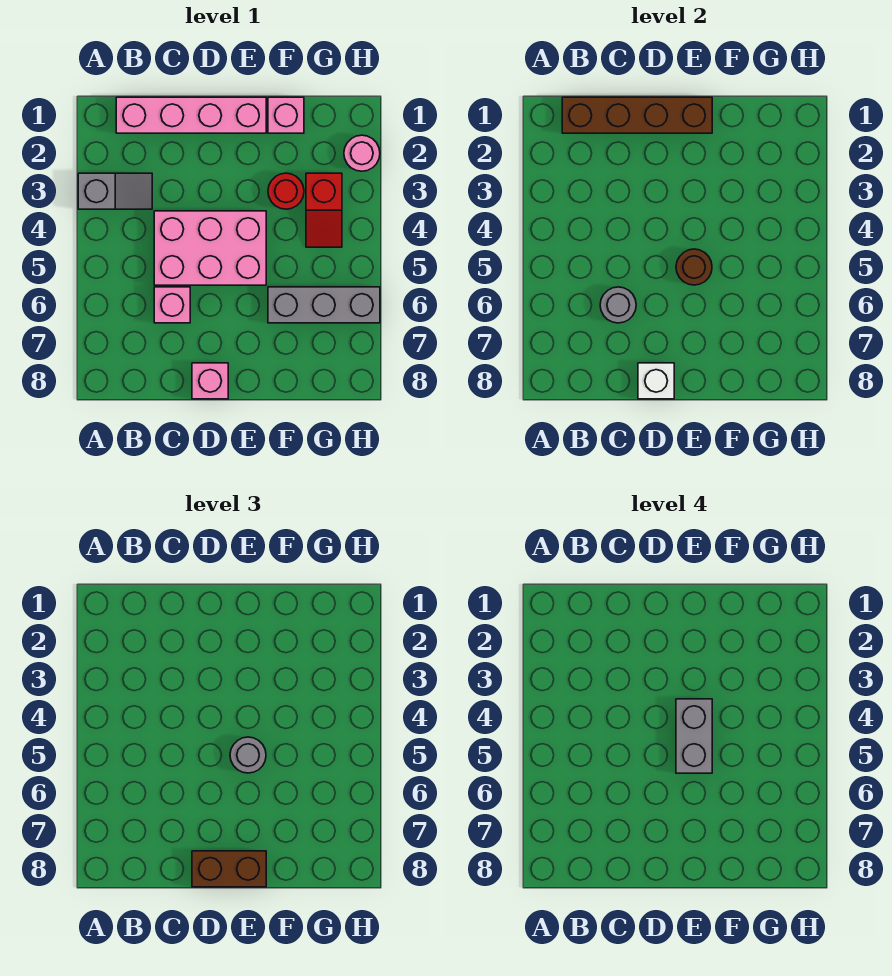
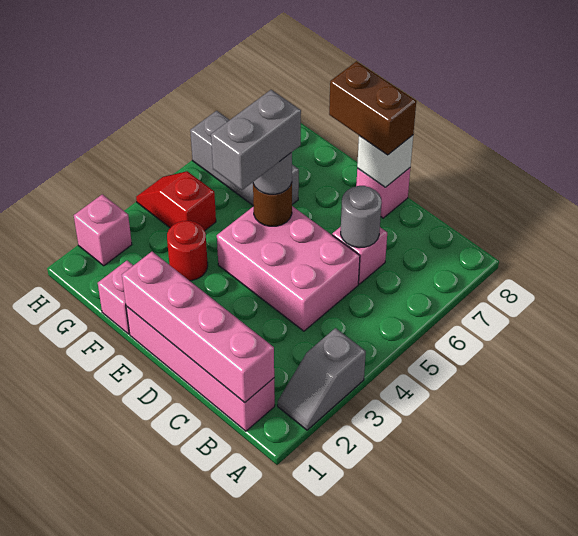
grey 1x2 slope [78,173,152,209] -> grey 1x2 slope turned to [278,328,366,430]
brown 1x4 brick [562,97,712,133] -> pink 1x4 brick [122,252,274,403]
red 1x2 slope [306,173,342,247] -> red 1x2 slope turned to [136,171,216,230]
pink 1x1 round brick [344,135,380,171] -> pink 1x1 brick [74,194,132,266]

